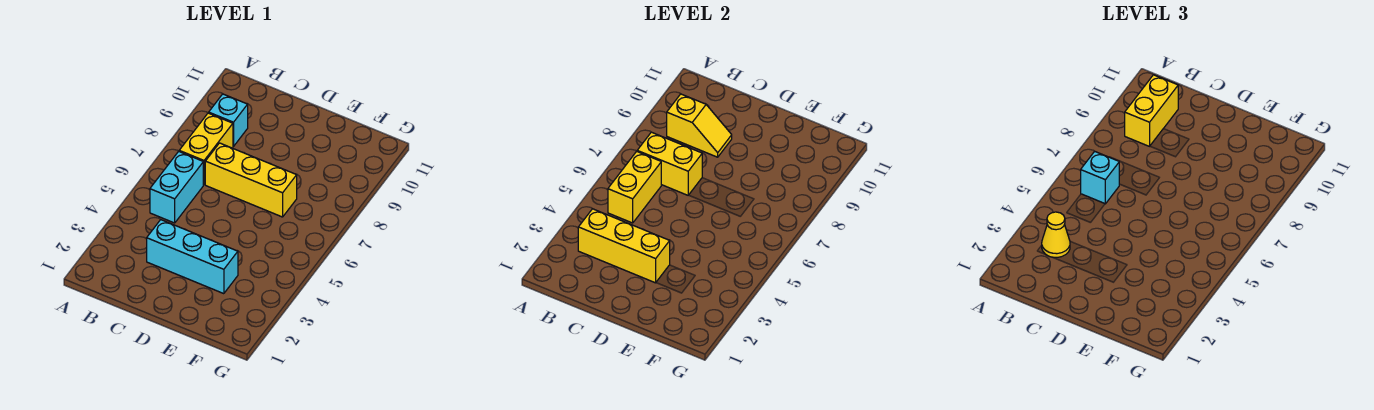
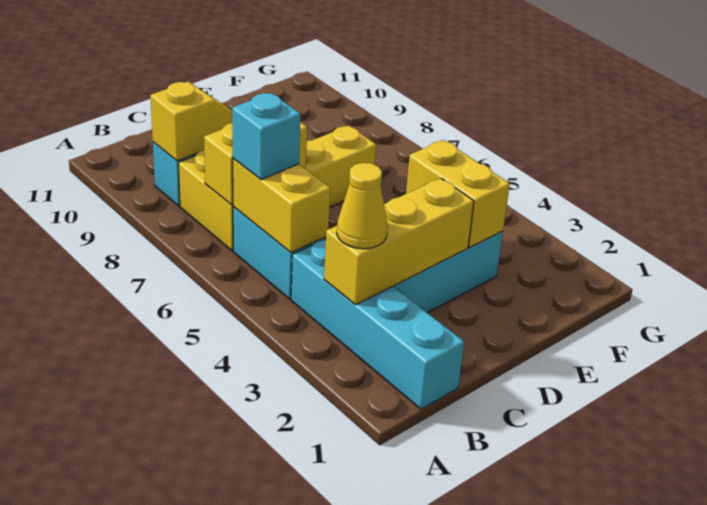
none -> cyan 1x4 brick [291,239,464,409]
yellow 1x2 brick [1125,75,1178,146] -> yellow 1x2 brick moved to [406,140,510,247]

